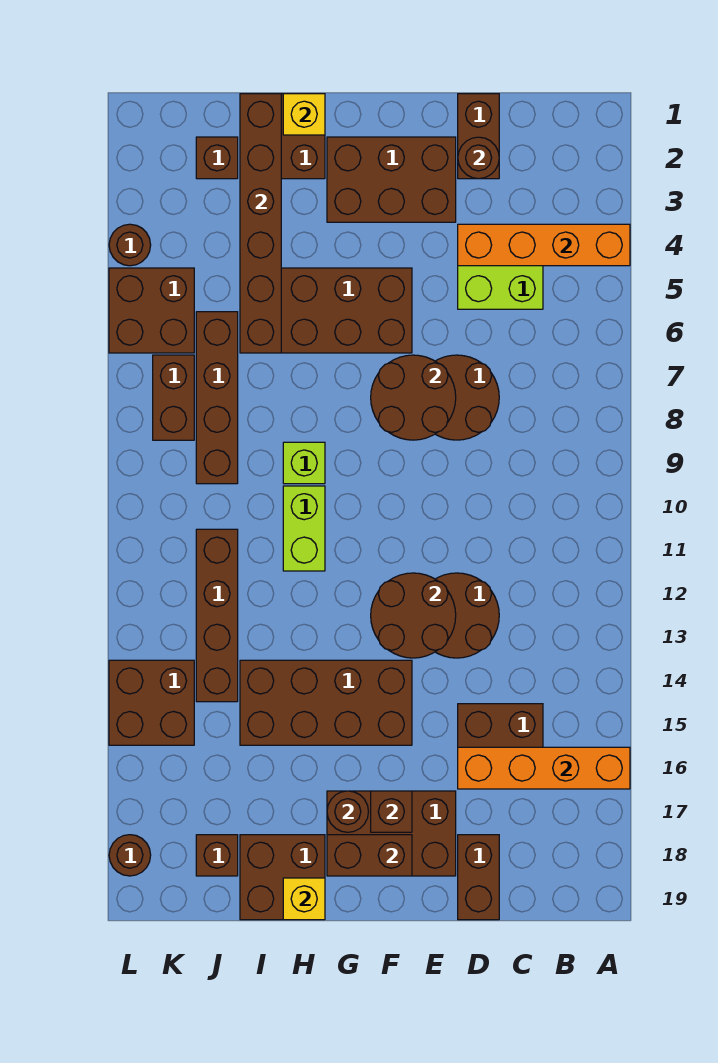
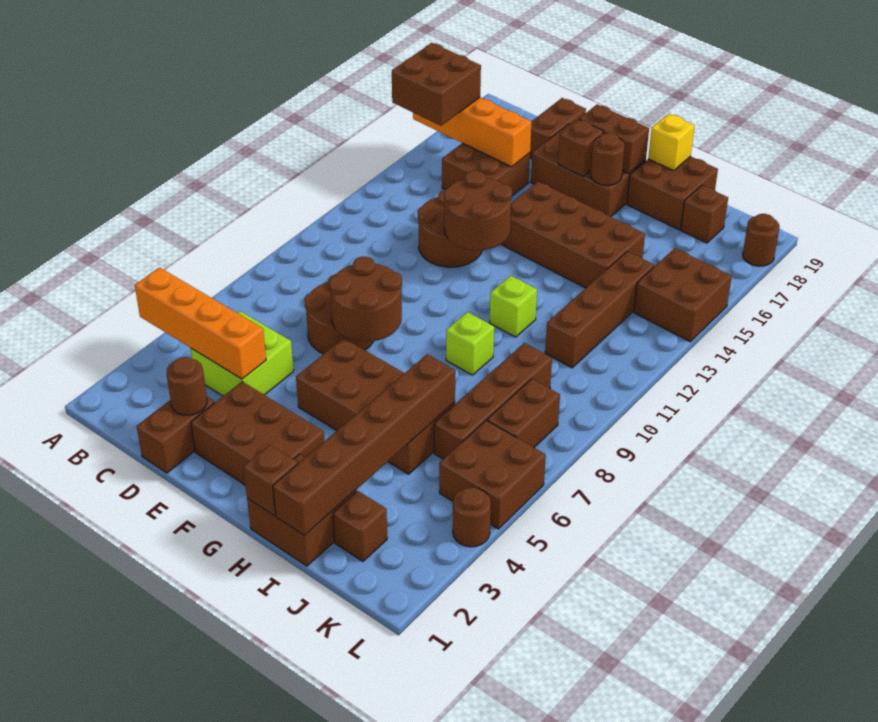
none -> brown 2x2 brick [392,43,481,126]
yellow 1x1 brick [283,94,325,135] -> brown 1x1 brick [243,444,298,516]
lime 1x2 brick [283,486,325,571] -> lime 1x1 brick [490,276,537,337]

